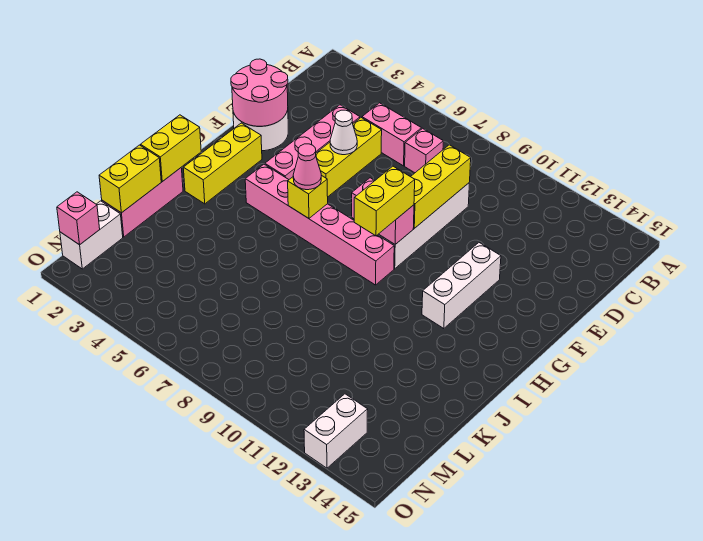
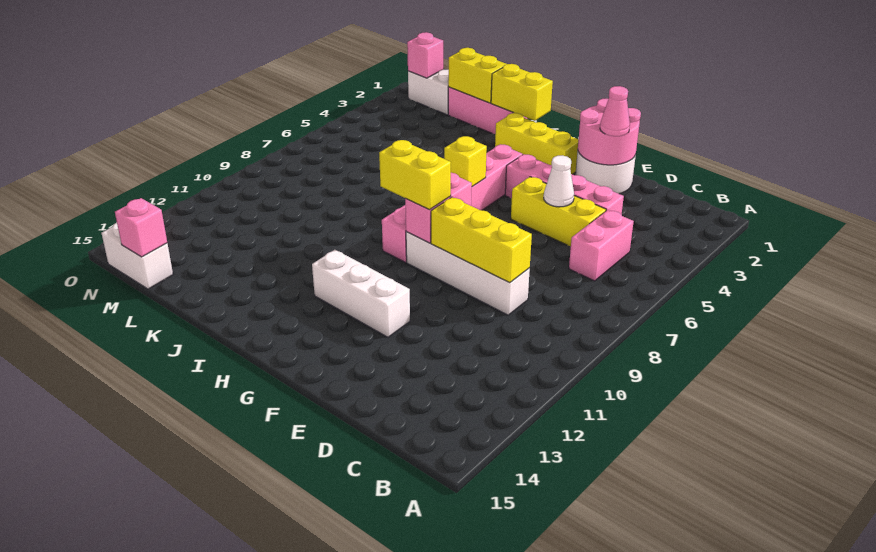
pink 1x1 brick [405,128,443,173] -> pink 1x1 brick moved to [115,198,167,257]
pink 1x1 cone [293,144,321,190] -> pink 1x1 cone moved to [600,86,630,136]
white 1x2 brick [304,394,368,468] -> white 1x2 brick moved to [102,222,173,289]

